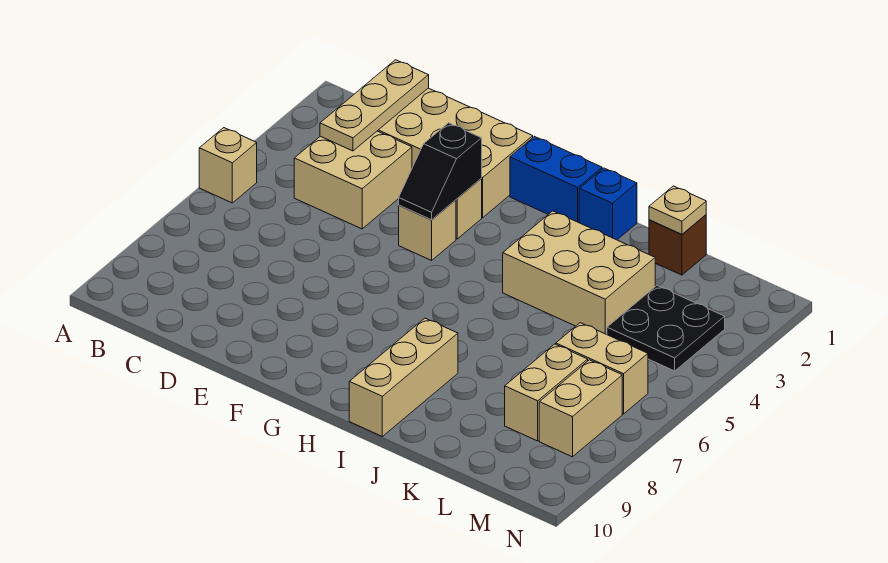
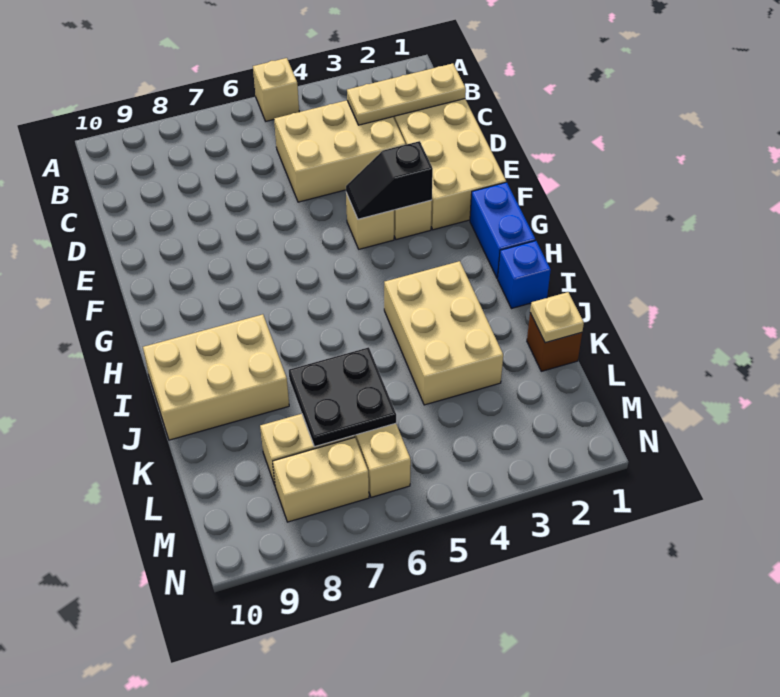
tan 2x2 brick [294,131,412,229] -> tan 2x3 brick [274,100,406,202]
tan 1x3 brick [349,318,458,436] -> tan 2x3 brick [143,314,289,440]
black 2x2 plate [607,286,725,371] -> black 2x2 plate moved to [289,347,396,447]

